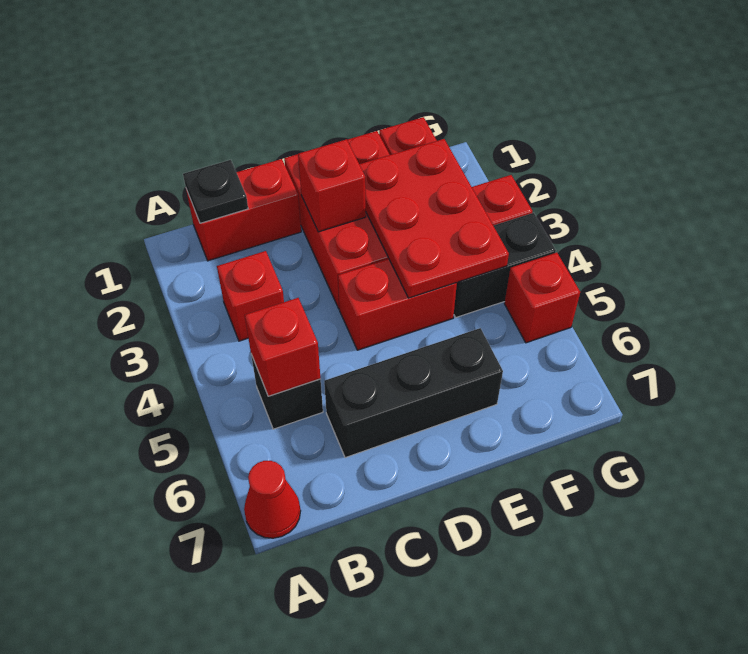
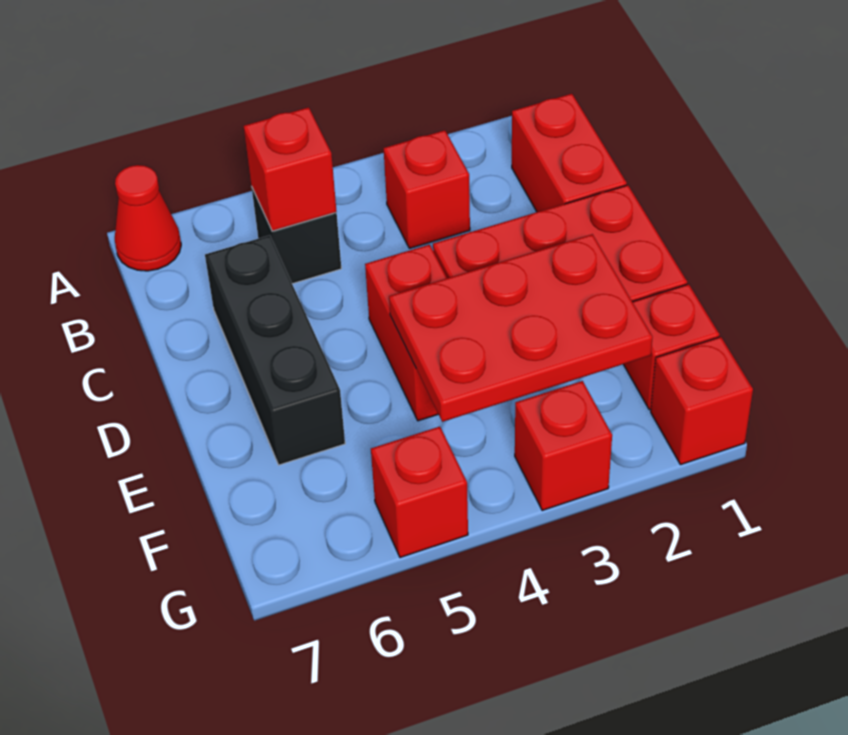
black 1x1 plate [183,160,248,223] -> none
red 1x1 brick [298,139,366,232] -> red 1x1 brick moved to [651,337,753,465]
black 1x2 brick [454,213,556,317] -> none

